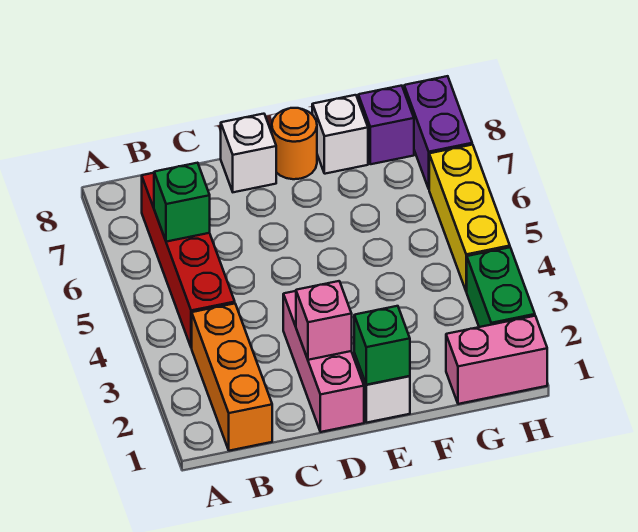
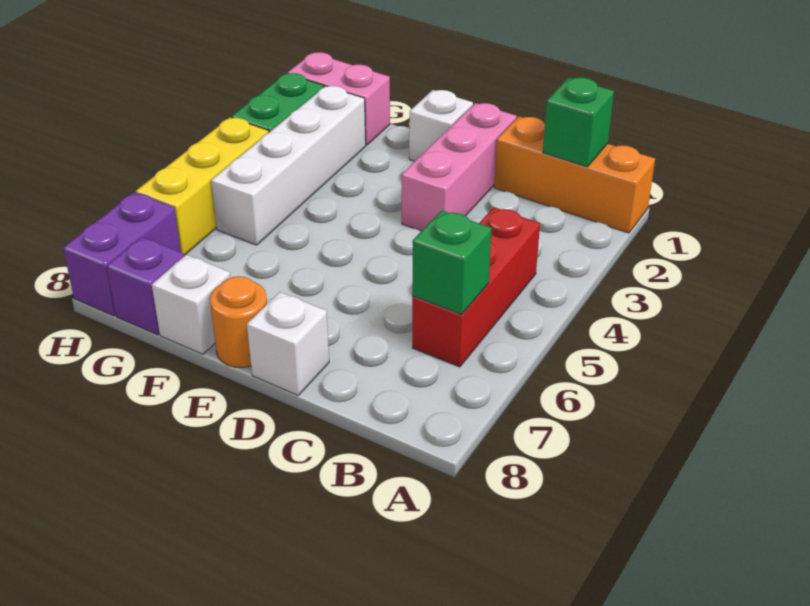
orange 1x3 brick [192,303,272,451] -> orange 1x3 brick turned to [494,117,655,233]
red 1x4 brick [142,173,235,348] -> red 1x3 brick [412,207,540,367]
pink 1x1 brick [296,281,352,360] -> none
green 1x1 brick [354,306,410,385] -> green 1x1 brick moved to [543,77,614,167]
none -> white 1x4 brick [211,86,366,245]

